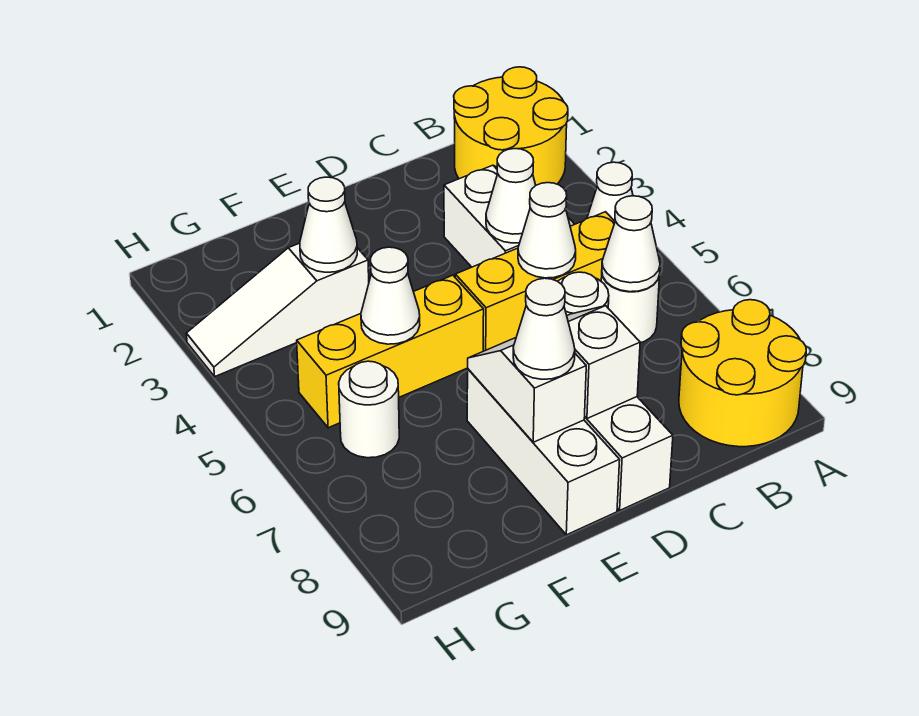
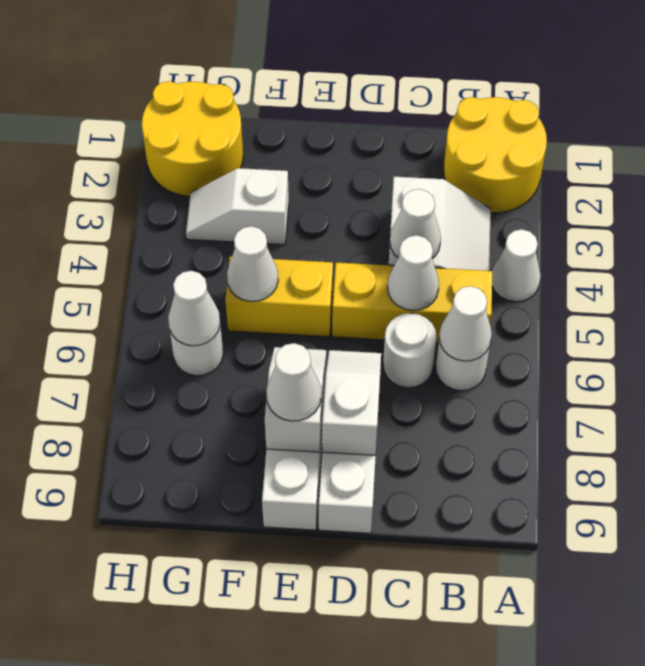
yellow 2x2 round brick [679,300,806,447] -> yellow 2x2 round brick moved to [142,81,243,197]
yellow 1x3 brick [297,275,484,428] -> yellow 1x2 brick [225,257,333,337]
white 1x3 slope [186,243,369,376] -> white 1x2 slope [186,168,289,245]
white 1x1 cone [300,177,357,272] -> white 1x1 cone moved to [168,271,220,346]

